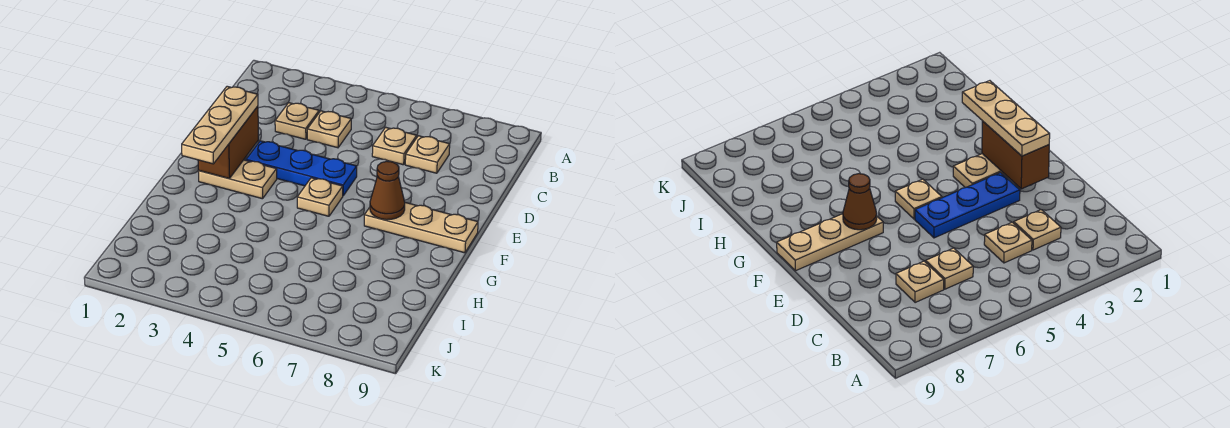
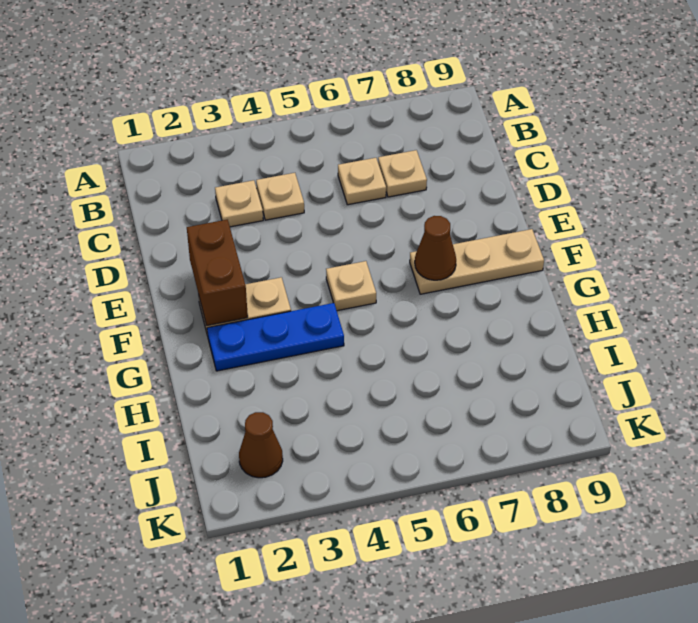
tan 1x3 plate [182,86,258,164] -> none
blue 1x3 plate [246,141,357,196] -> blue 1x3 plate moved to [207,303,344,371]
none -> brown 1x1 cone [239,412,283,478]

